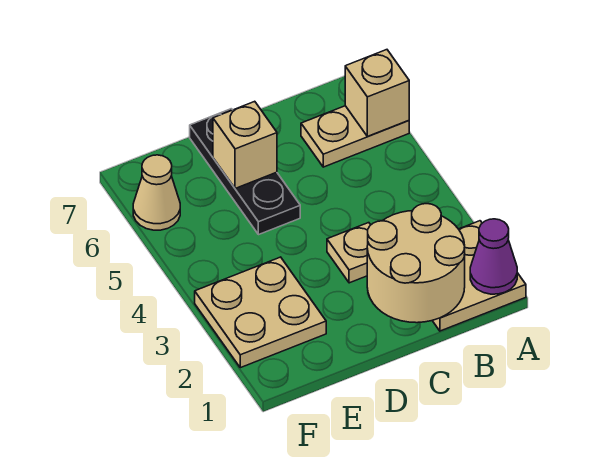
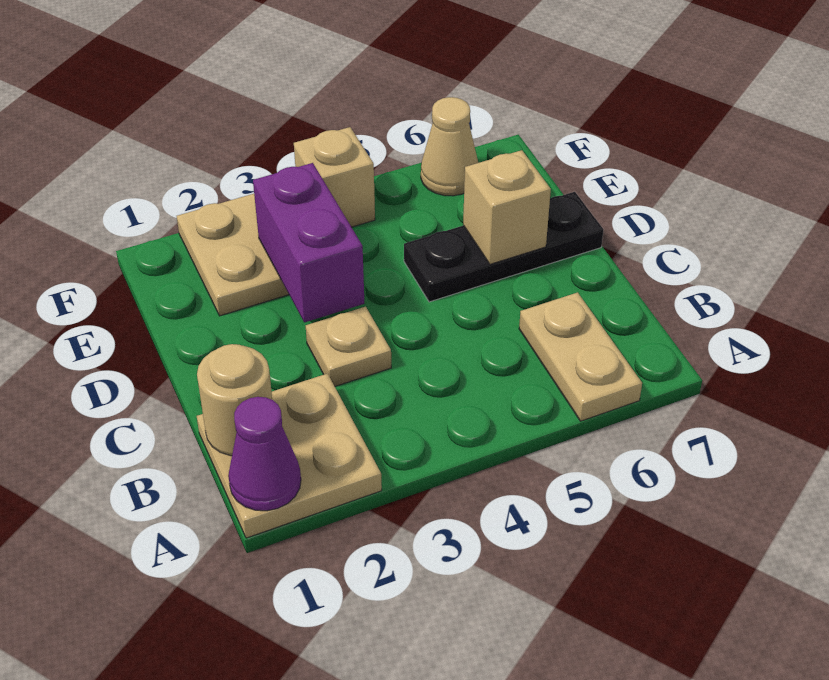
tan 1x1 brick [345,50,409,136] -> tan 1x1 brick moved to [294,127,375,227]
tan 2x2 round brick [367,204,465,323] -> tan 1x1 round brick [197,344,272,456]
none -> purple 1x2 brick [253,163,364,322]

